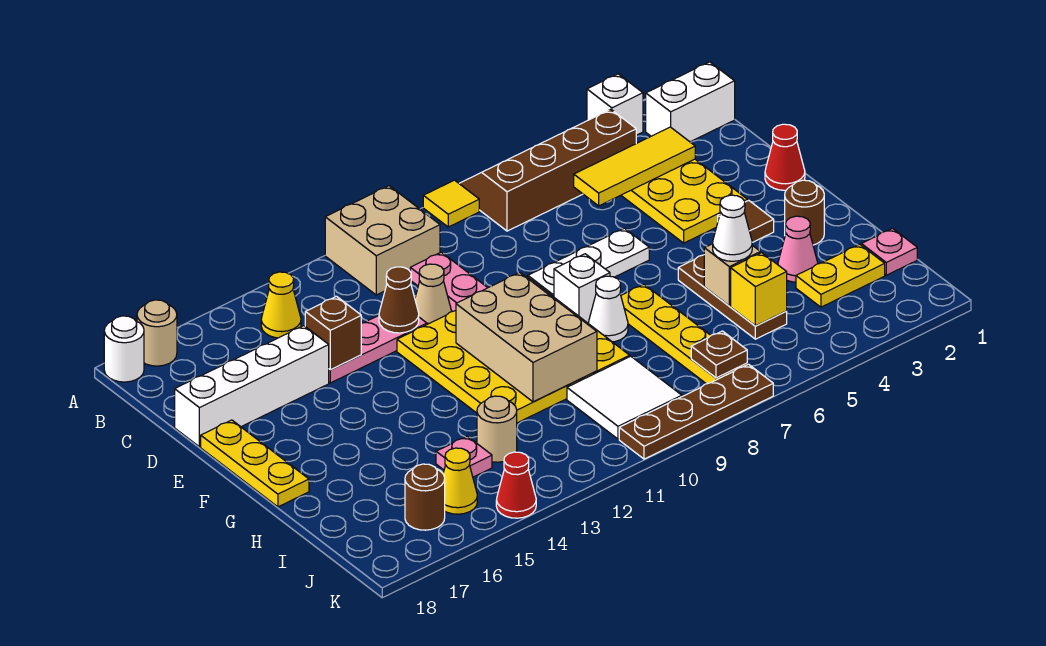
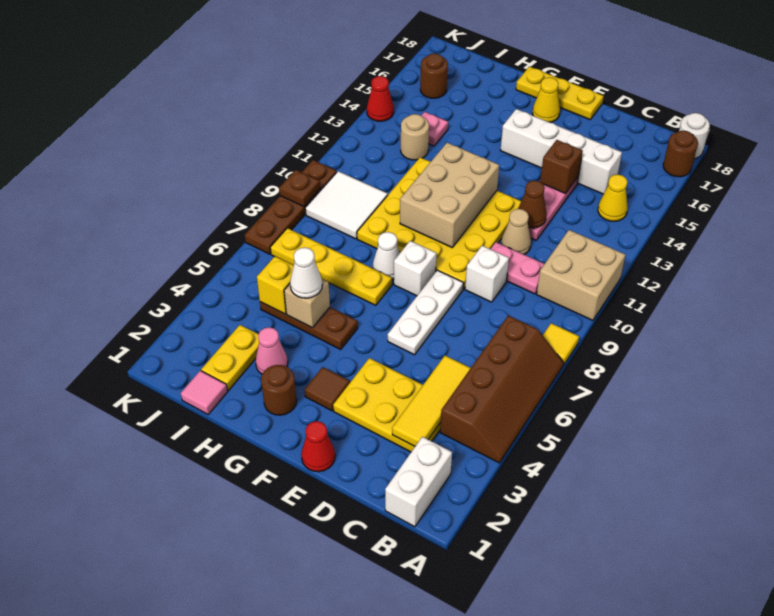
white 1x1 brick [587,74,643,135] -> white 1x1 brick moved to [465,246,509,302]
tan 1x1 round brick [137,300,177,366] -> brown 1x1 round brick [663,131,698,177]
white 1x4 brick [175,326,329,447] -> white 1x4 brick turned to [500,109,622,194]
tan 2x3 brick [456,272,597,402] -> tan 2x3 brick turned to [400,143,499,247]
pink 1x1 plate [861,229,917,275] -> pink 1x1 tile [181,371,228,414]
brown 1x1 plate [691,331,747,378] -> brown 1x1 plate moved to [279,170,320,207]
yellow 1x1 cone [443,448,477,514] -> yellow 1x1 cone moved to [533,77,560,122]

